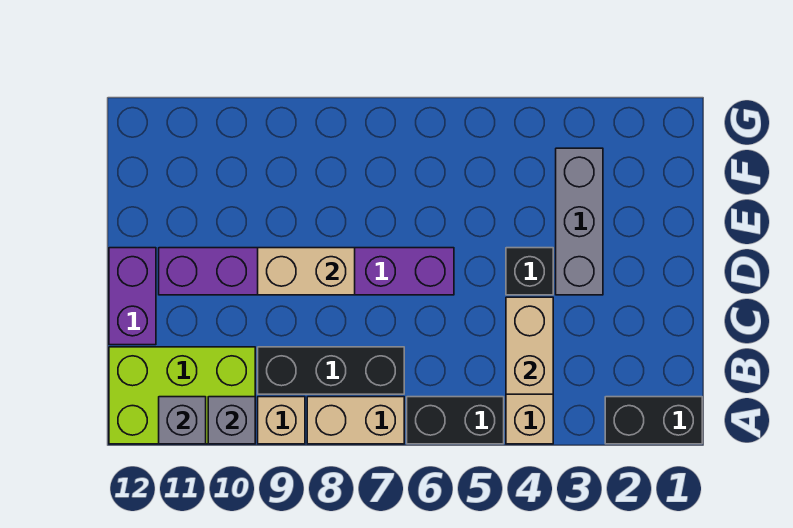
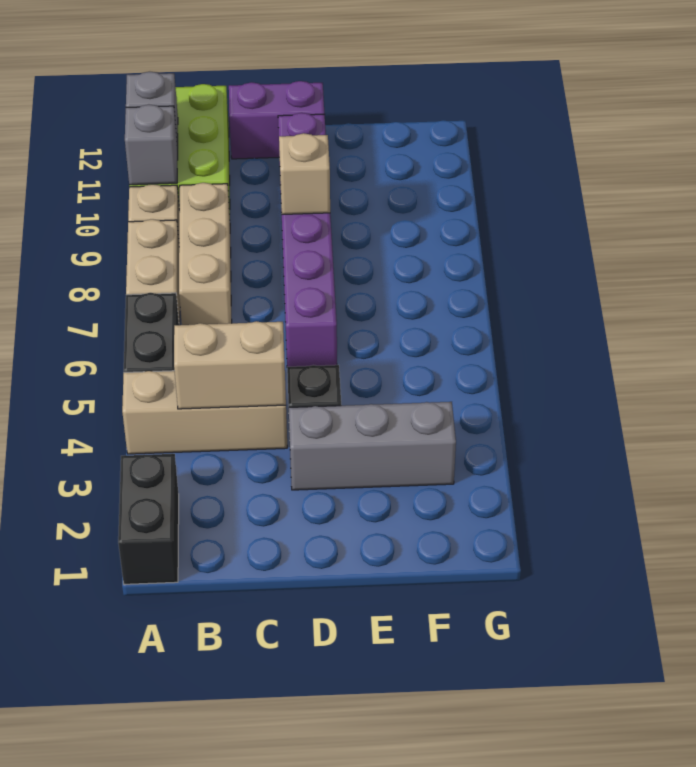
black 1x3 brick [258,347,404,394] -> tan 1x3 brick [179,183,232,325]
tan 1x2 brick [258,248,355,295] -> tan 1x1 brick [279,133,330,214]

